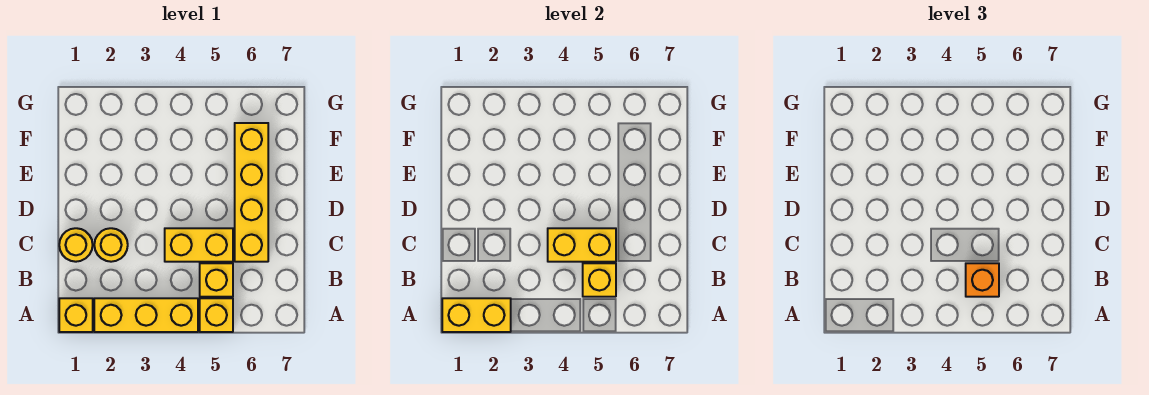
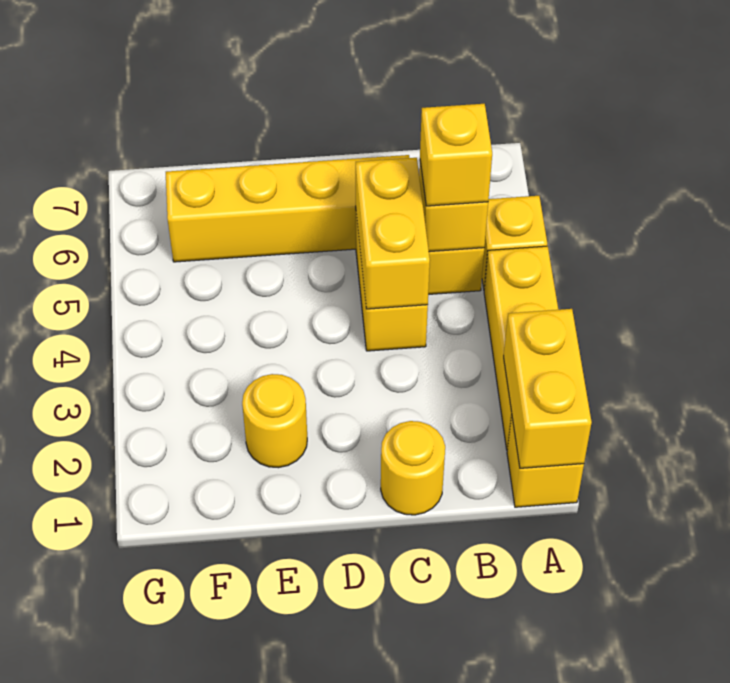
orange 1x1 brick [966,263,999,297] -> yellow 1x1 brick [420,104,492,206]
yellow 1x1 round brick [94,228,128,262] -> yellow 1x1 round brick moved to [242,374,307,468]

